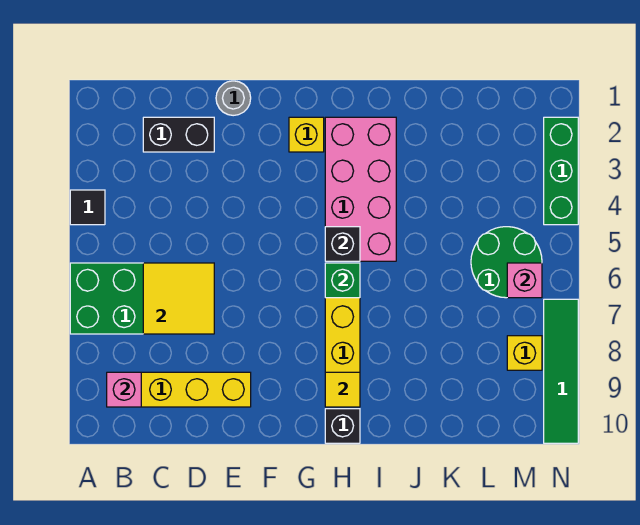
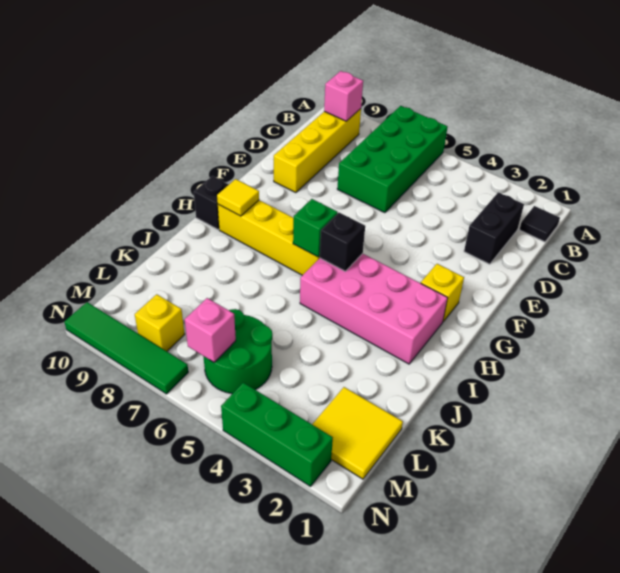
black 1x1 tile [70,190,105,225] -> black 1x1 tile moved to [519,206,560,242]
yellow 2x2 tile [143,263,214,334] -> yellow 2x2 tile moved to [312,387,403,479]
grey 1x1 round brick [216,81,251,116] -> none

